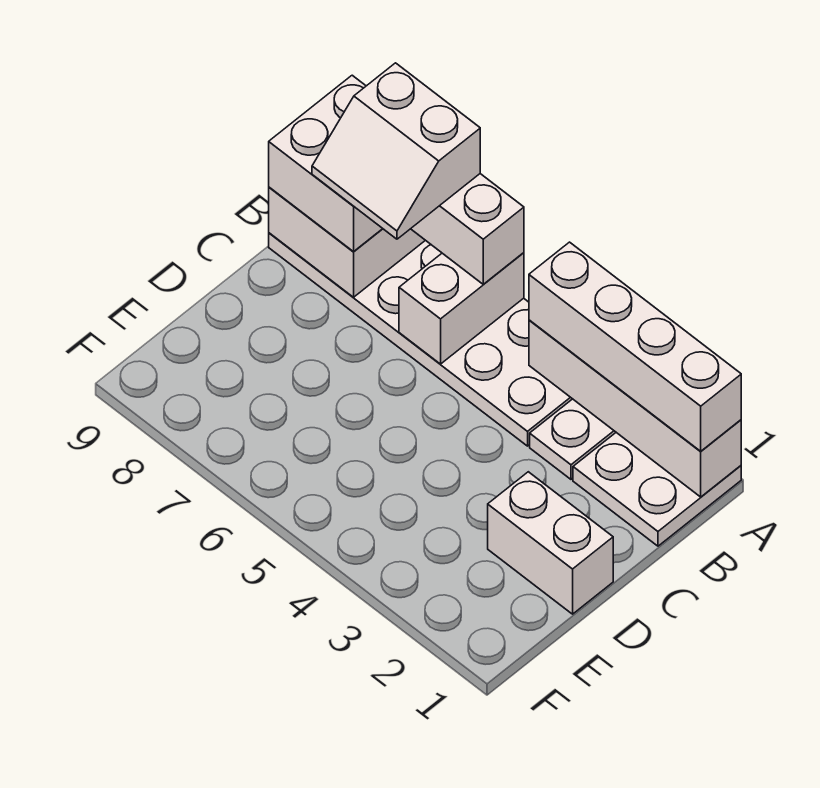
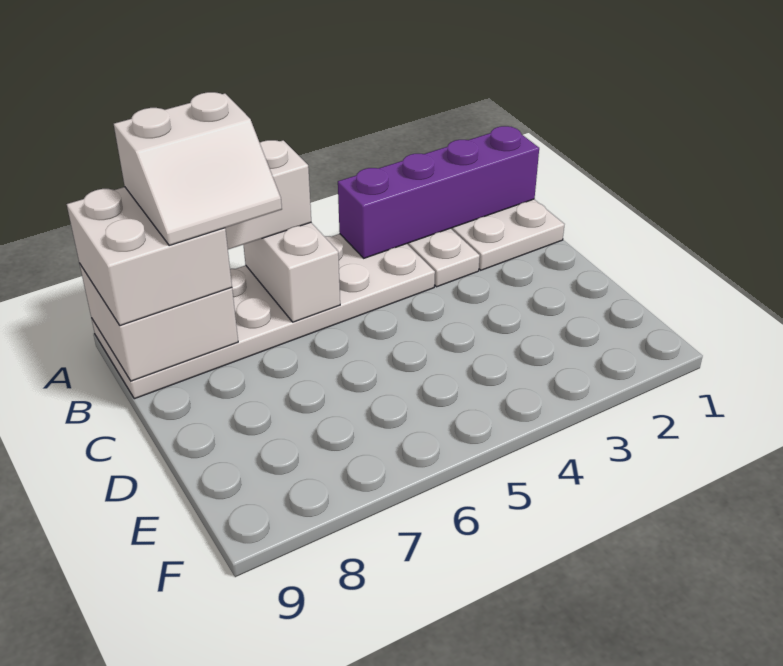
white 1x4 brick [529,320,741,497] -> purple 1x4 brick [338,126,539,258]
white 1x4 brick [529,242,741,451] -> none
white 1x2 brick [488,472,613,614] -> none

